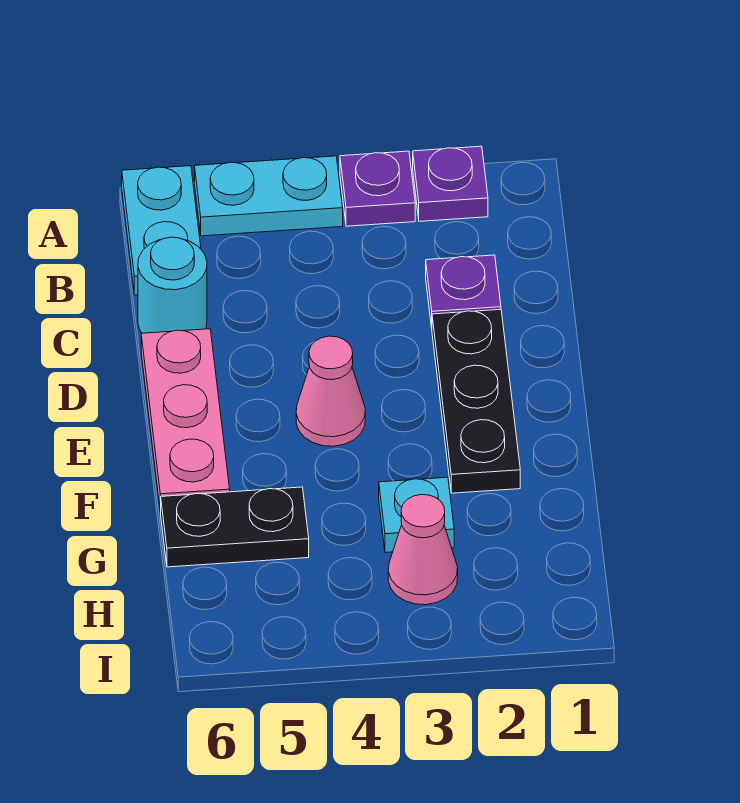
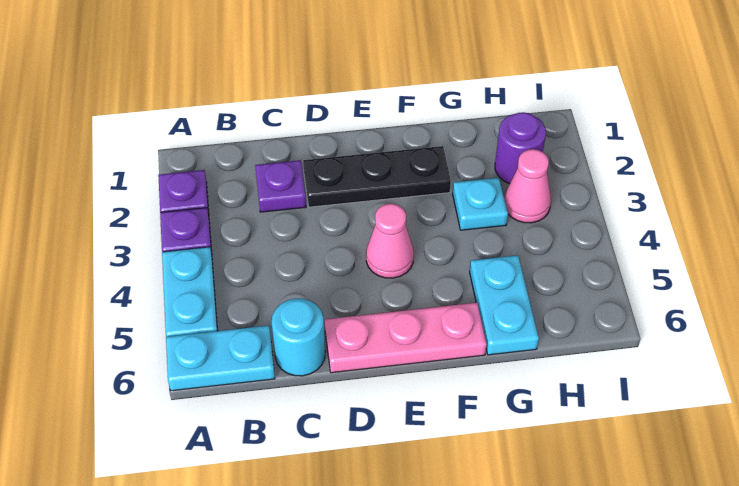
black 1x2 plate [161,487,309,567] -> cyan 1x2 plate [470,255,539,355]
none -> purple 1x1 round brick [495,112,546,184]

